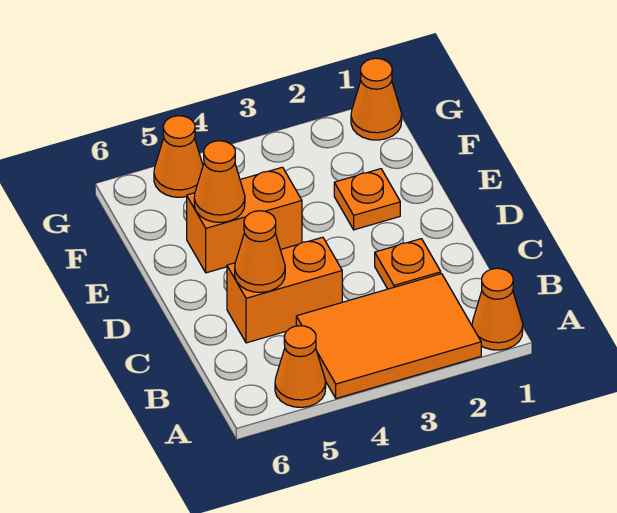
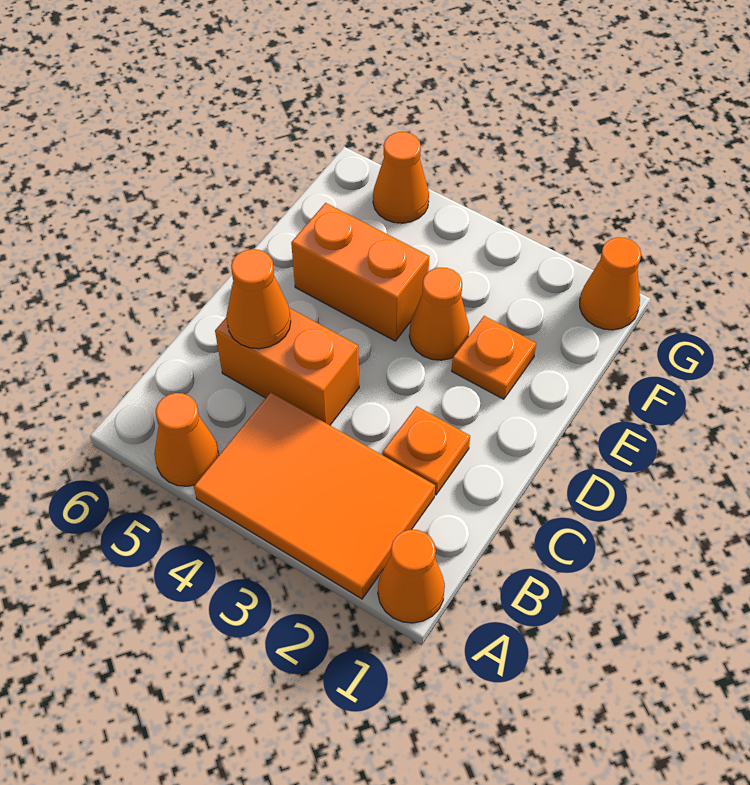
orange 1x1 cone [194,141,245,222] -> orange 1x1 cone moved to [409,268,469,360]

